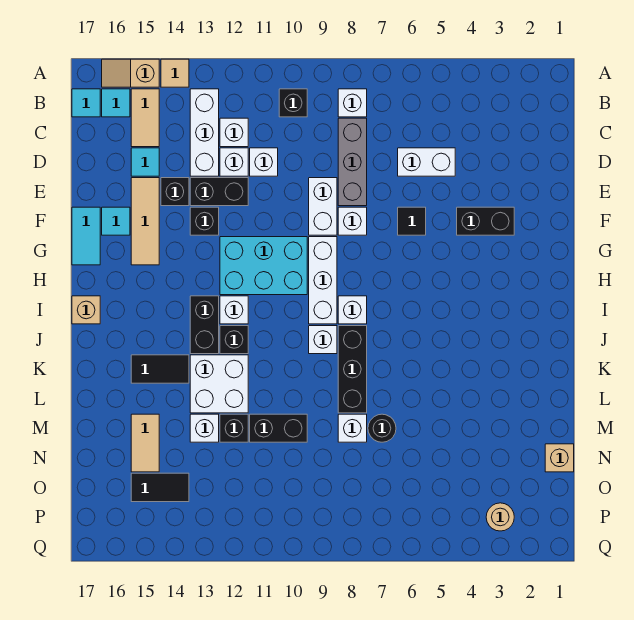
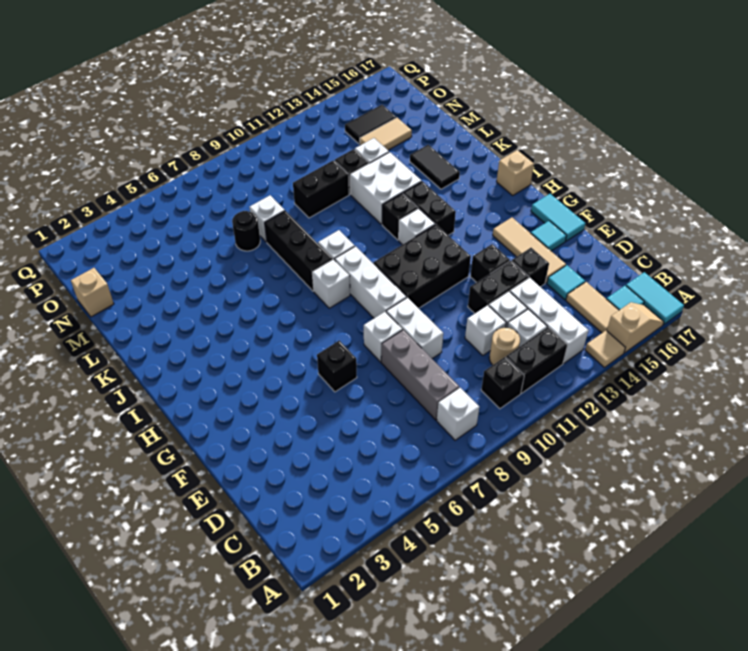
cyan 1x1 tile [72,89,100,117] -> cyan 1x2 tile [626,272,684,324]
white 1x2 brick [398,148,455,176] -> none
black 1x2 brick [457,207,514,235] -> black 1x2 brick moved to [506,327,567,393]
black 1x1 tile [398,207,426,235] -> black 1x1 brick [317,340,357,392]
cyan 2x3 brick [220,237,307,295] -> black 2x3 brick [373,224,471,308]
black 1x2 tile [131,355,189,383] -> black 1x2 tile turned to [410,145,460,189]
tan 1x2 tile [131,414,159,472] -> tan 1x2 tile turned to [360,118,412,150]
tan 1x1 round brick [486,503,514,531] -> tan 1x1 round brick moved to [489,328,520,365]

